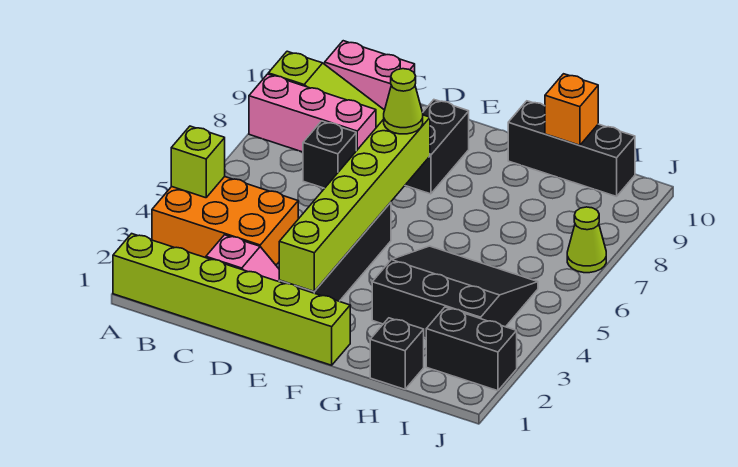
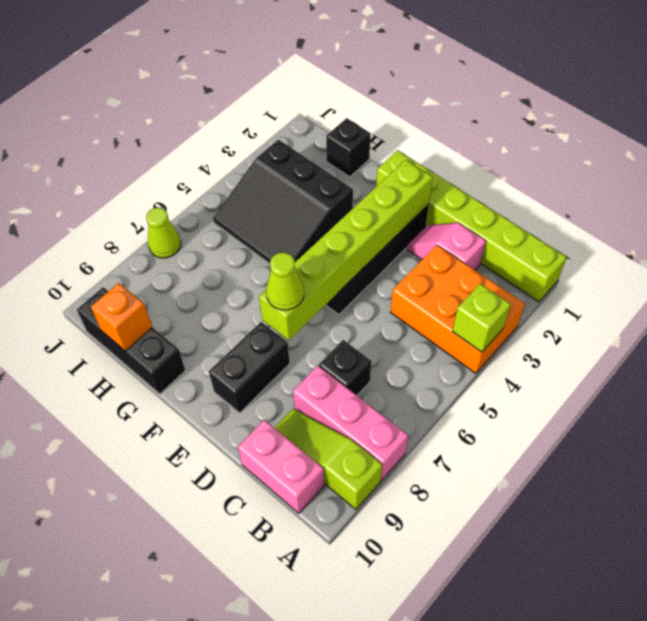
black 1x2 brick [426,307,517,391] -> none

